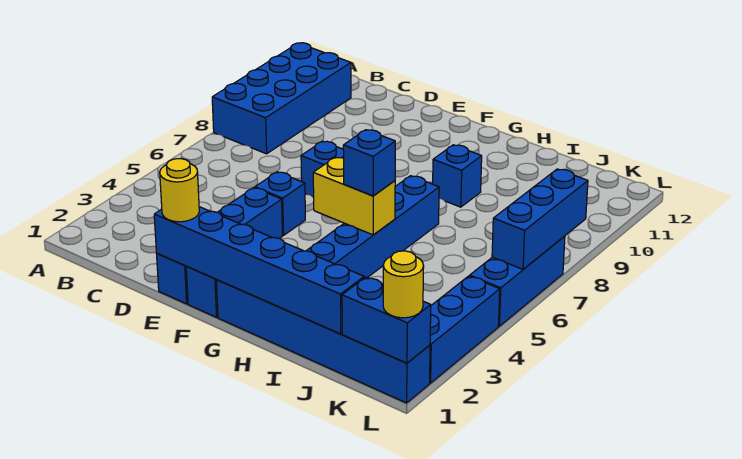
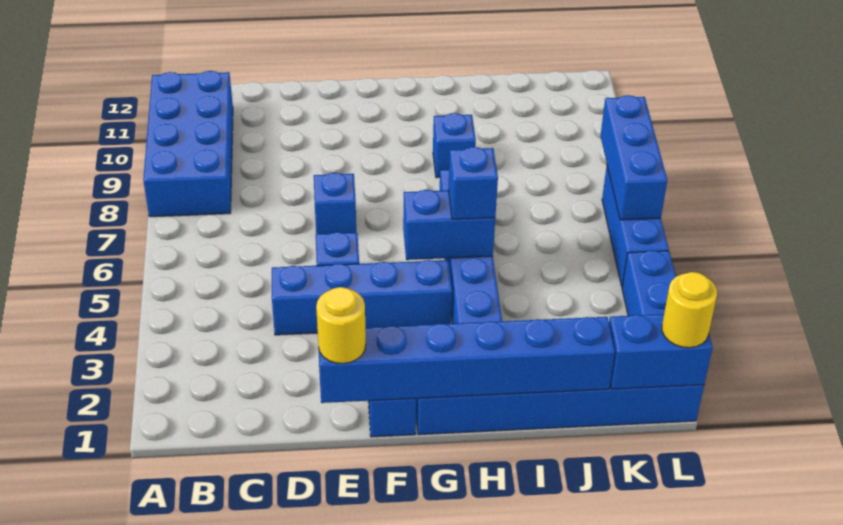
blue 1x4 brick [157,188,282,304] -> blue 1x4 brick turned to [272,260,452,335]
yellow 1x2 brick [313,157,395,235] -> blue 1x2 brick [403,190,495,260]

